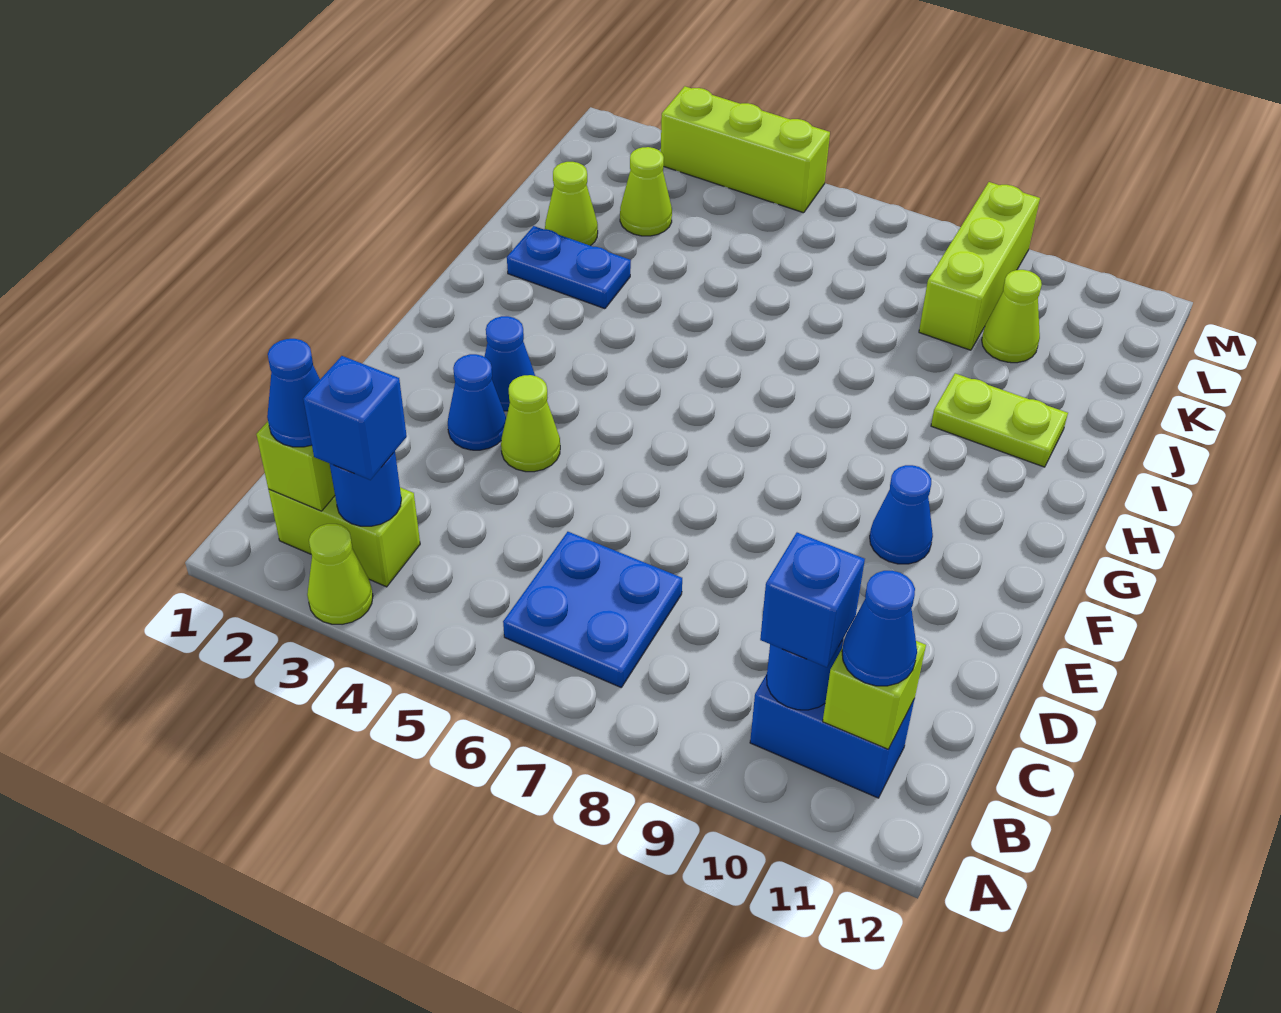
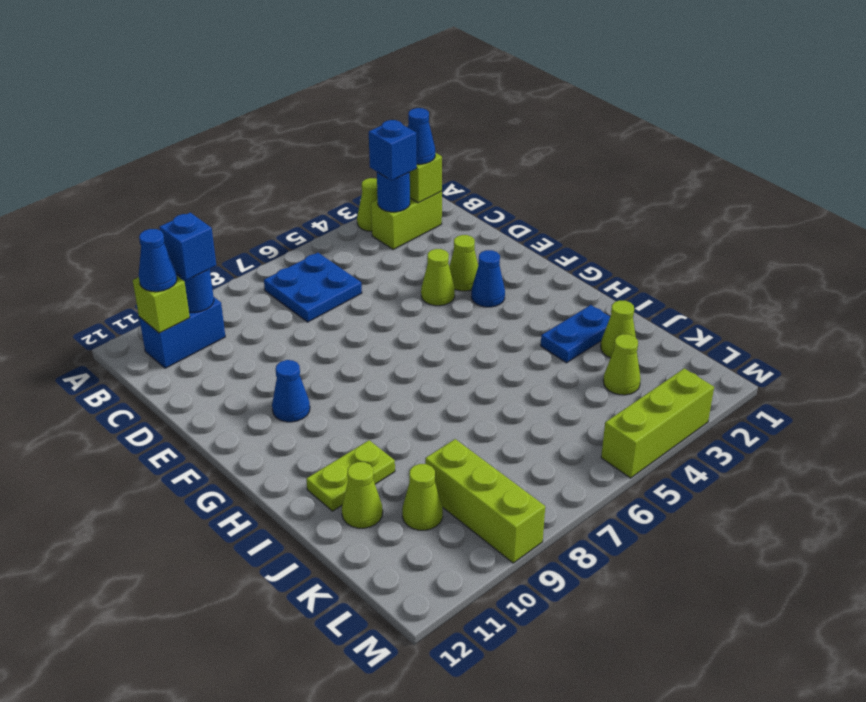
blue 1x1 cone [448,354,506,450] -> lime 1x1 cone [449,235,478,291]
none -> lime 1x1 cone [342,462,383,528]

